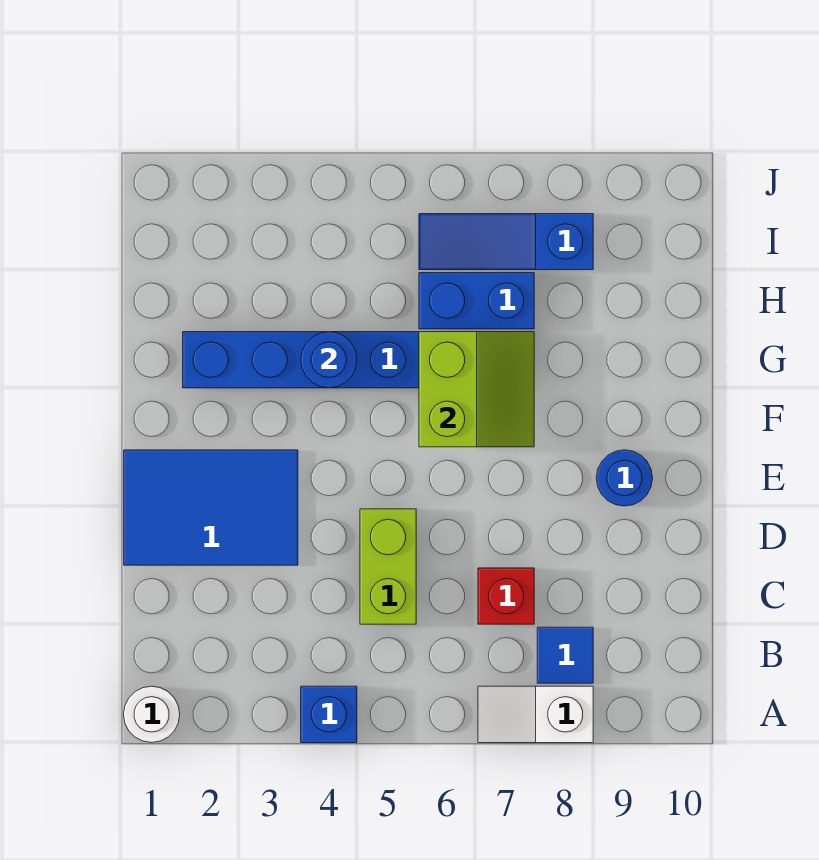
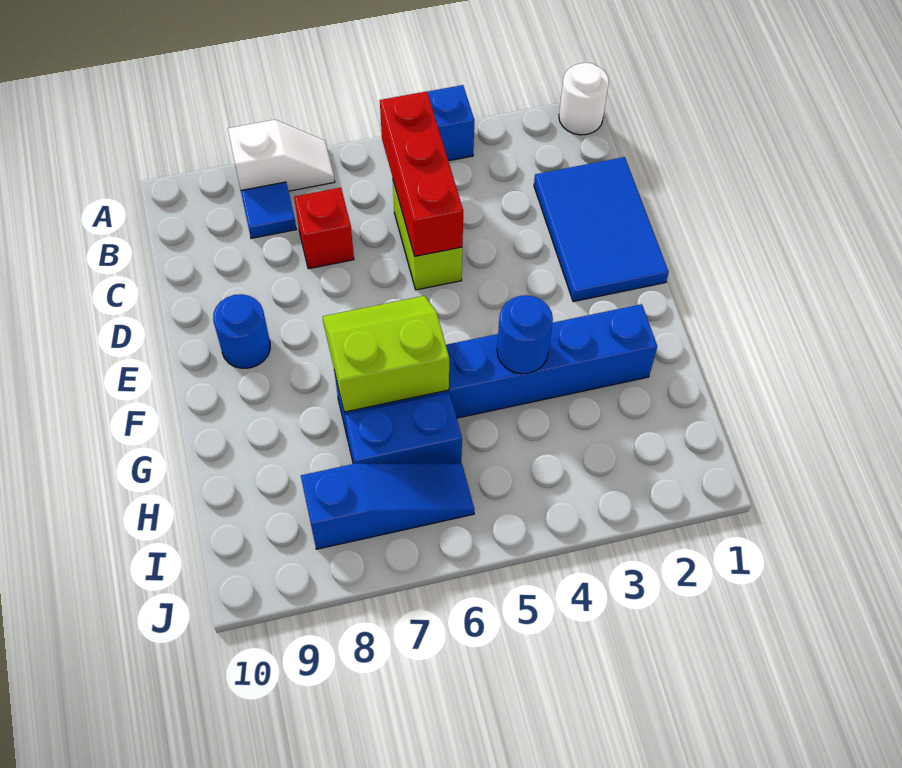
none -> red 1x3 brick [380,91,463,256]
blue 2x3 tile [124,450,298,565] -> blue 2x3 tile turned to [534,157,669,302]
lime 2x2 slope [419,332,534,447] -> lime 2x2 slope turned to [322,296,449,412]

